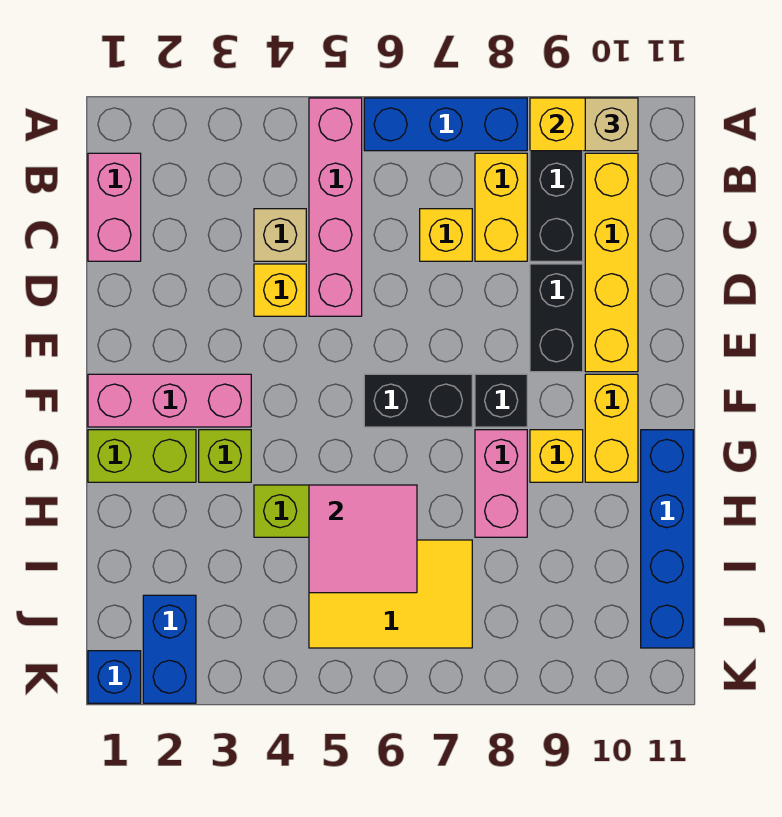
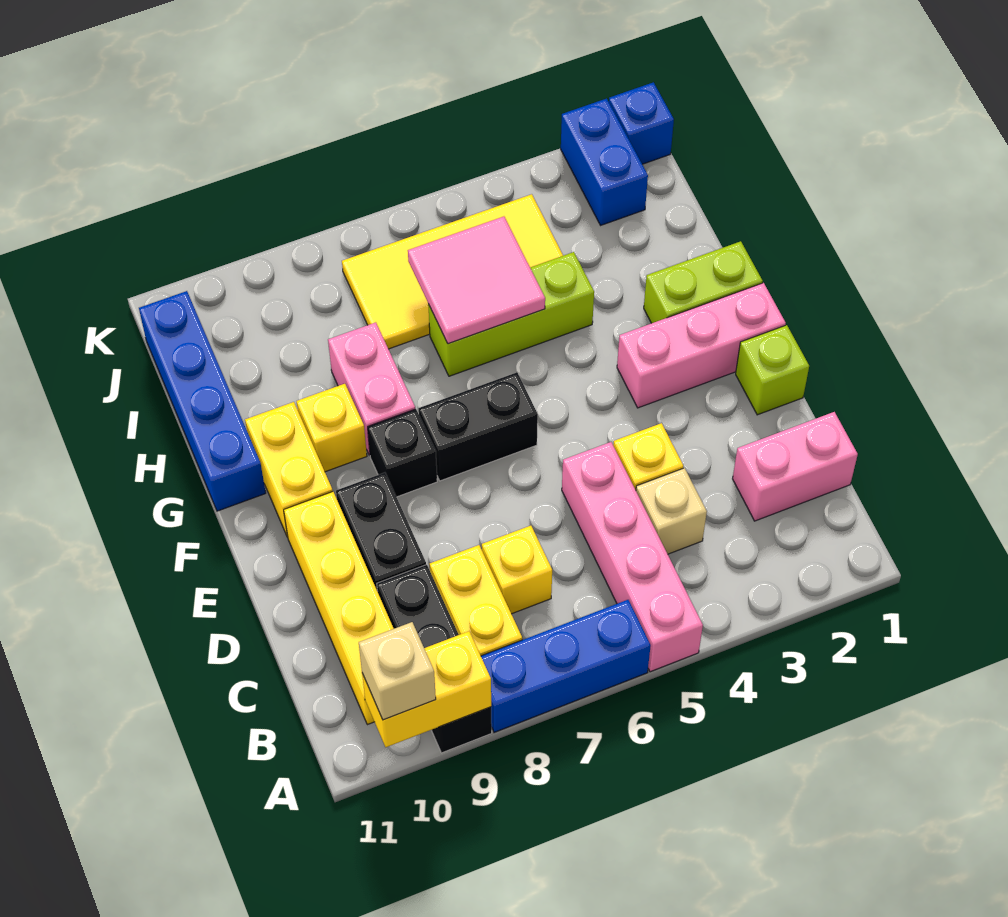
pink 1x2 brick [88,153,141,261] -> pink 1x2 brick turned to [733,412,858,521]
lime 1x1 brick [199,430,251,482] -> lime 1x1 brick moved to [736,325,809,415]
yellow 2x3 tile [309,540,472,648] -> yellow 2x4 tile [342,194,563,349]

